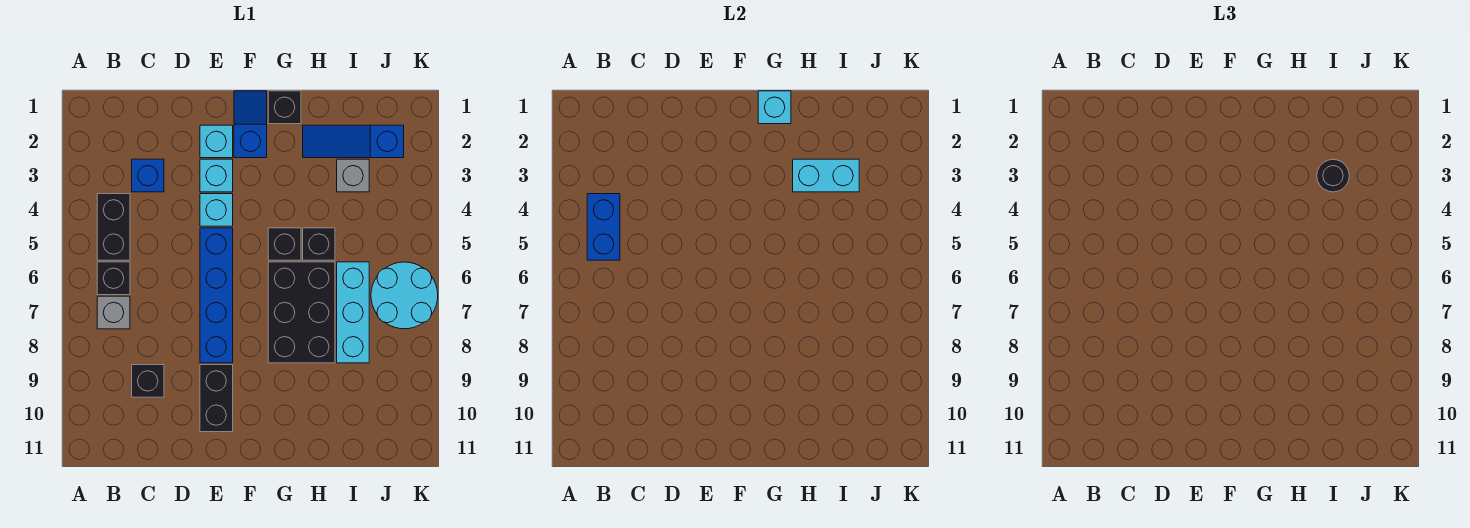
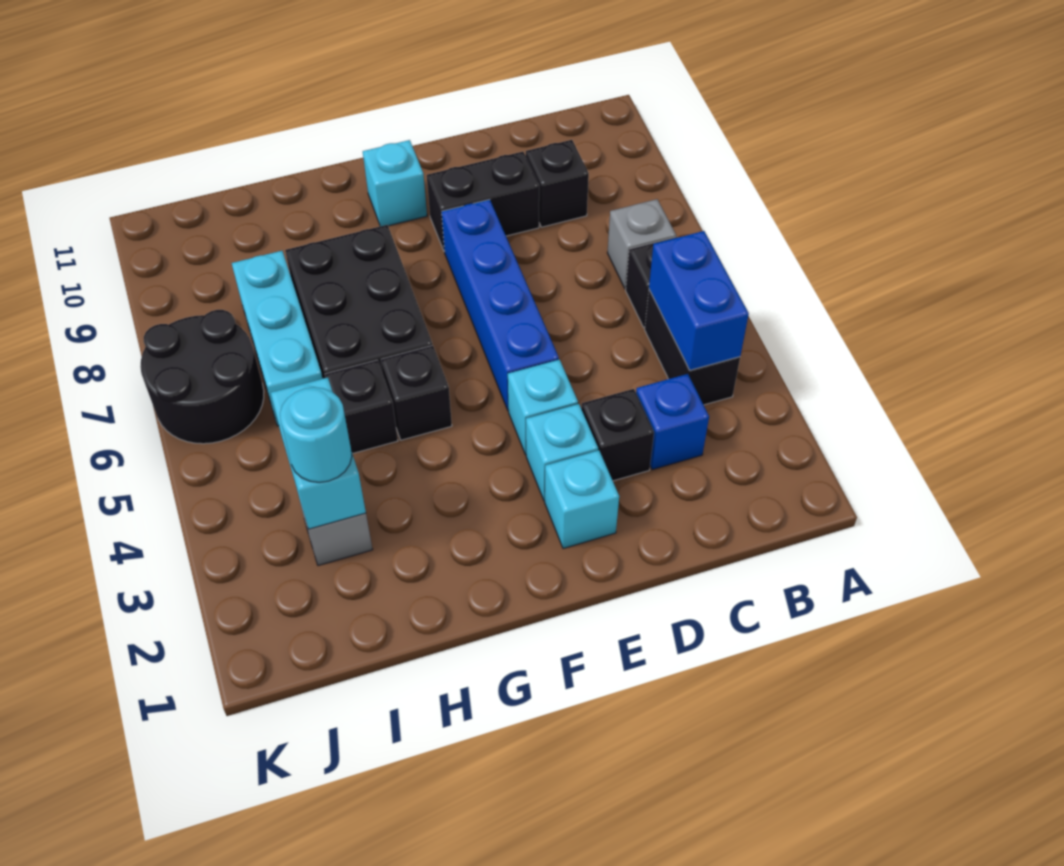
black 1x2 brick [200,365,233,432] -> black 1x2 brick turned to [427,152,539,252]
blue 1x2 slope [234,91,267,158] -> none
black 1x1 brick [268,91,301,124] -> black 1x1 brick moved to [581,389,654,481]
cyan 1x1 brick [758,91,791,124] -> cyan 1x1 brick moved to [363,140,427,226]
blue 1x3 slope [303,125,404,158] -> none
cyan 1x2 brick [793,159,859,192] -> cyan 1x2 brick turned to [271,378,366,529]
black 1x1 round brick [1317,160,1349,192] -> cyan 1x1 round brick [280,387,352,482]
cyan 2x2 round brick [371,262,438,329] -> black 2x2 round brick [140,310,264,444]

